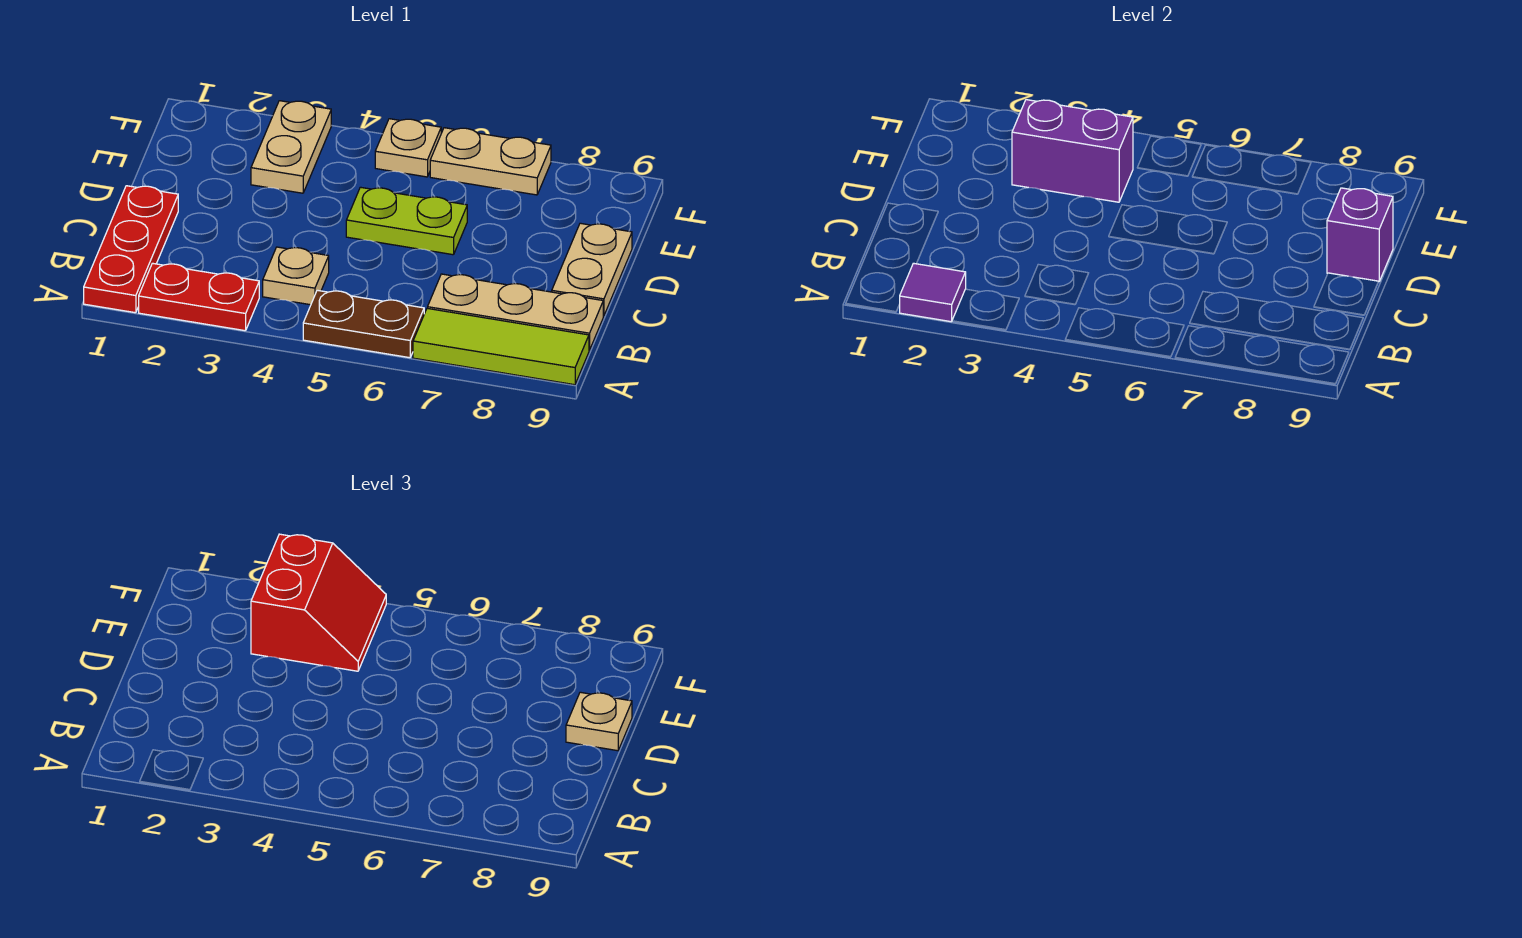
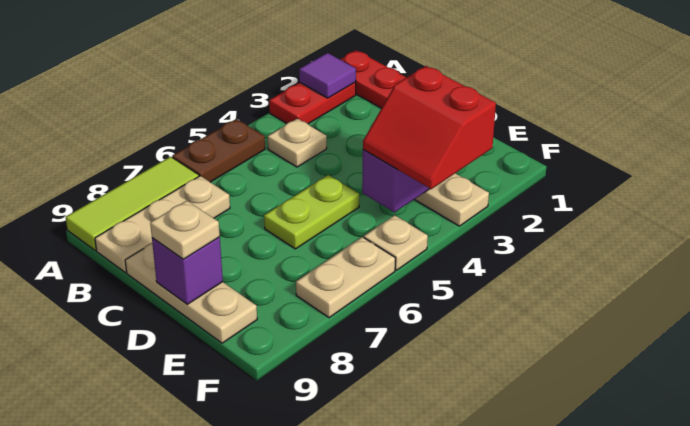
tan 1x2 plate [552,223,632,316] -> tan 1x3 plate [125,243,257,343]

